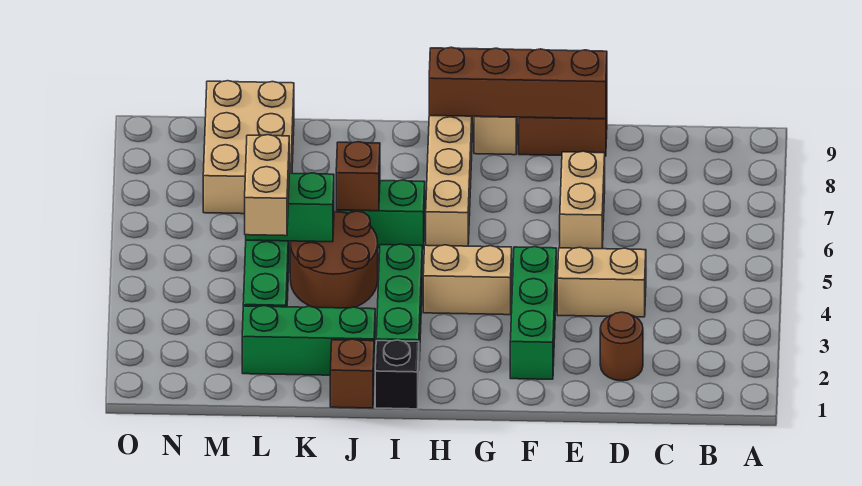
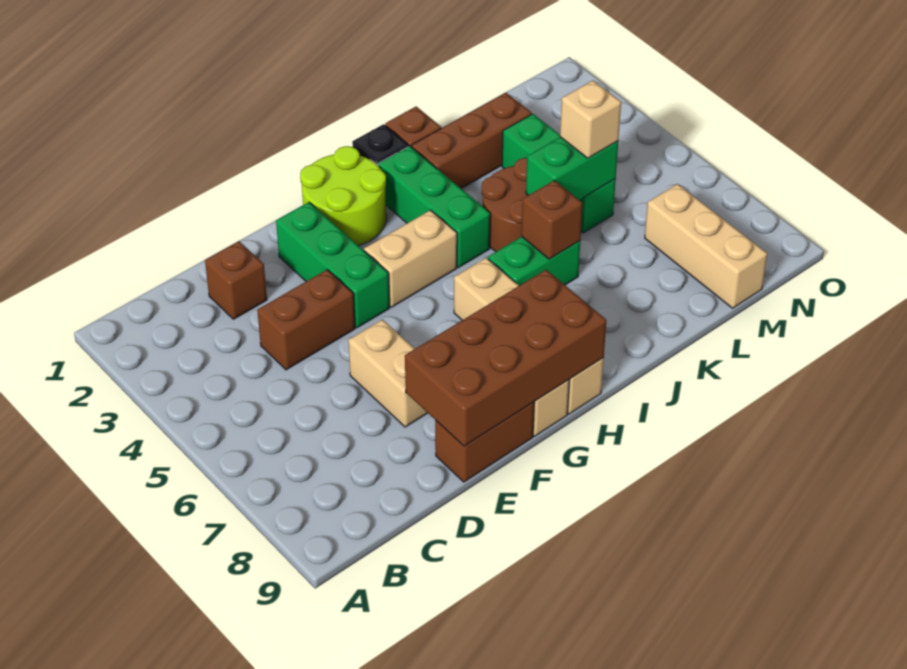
brown 1x1 round brick [600,312,643,381] -> brown 1x1 brick [205,241,267,319]
tan 1x2 brick [557,247,646,317] -> brown 1x2 brick [257,270,355,370]
brown 1x4 brick [429,47,607,119] -> brown 2x4 brick [405,270,606,446]
none -> lime 2x2 round brick [300,146,386,246]
green 1x3 brick [242,306,375,375] -> brown 1x3 brick [411,93,532,189]
tan 1x2 brick [245,135,289,236] -> tan 1x1 brick [560,81,621,158]
tan 2x3 brick [203,81,294,214] -> tan 1x3 brick [645,184,767,308]

